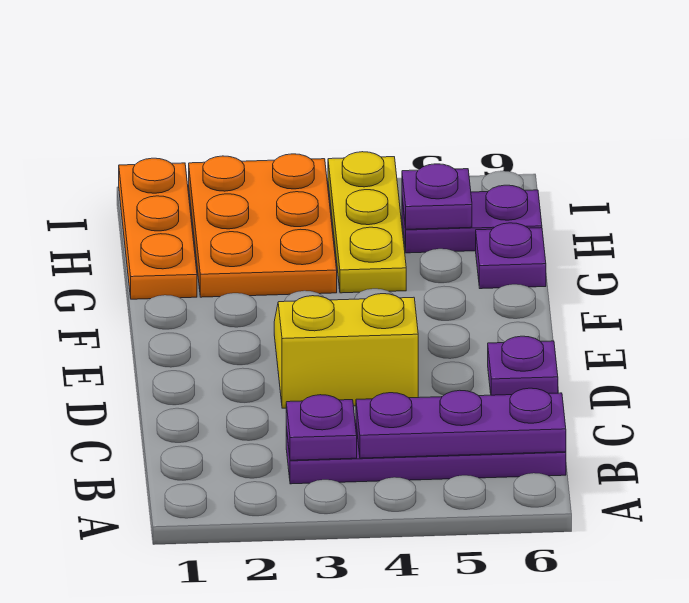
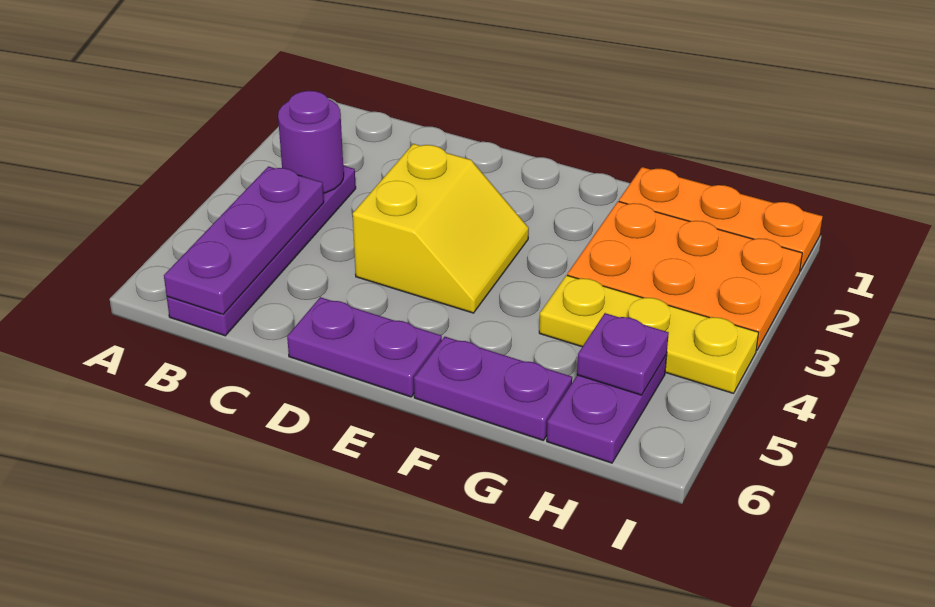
purple 1x1 plate [286,395,357,460] -> purple 1x1 round brick [278,91,344,193]
purple 1x1 plate [488,336,558,395] -> purple 1x2 plate [287,297,442,397]
purple 1x1 plate [476,223,546,289] -> purple 1x2 plate [414,337,572,440]

